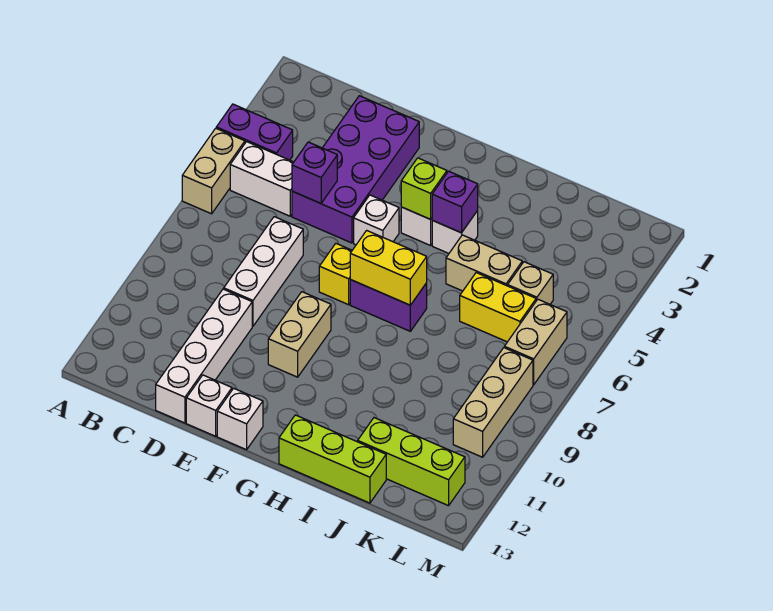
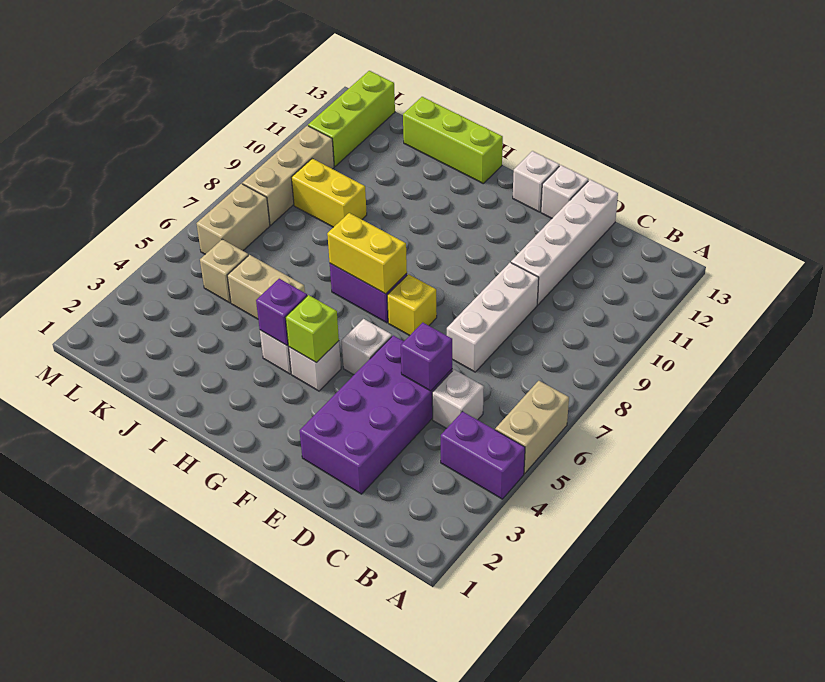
white 1x2 brick [230,142,294,216] -> white 1x1 brick [432,370,484,428]
tan 1x2 brick [268,292,331,377] -> none
yellow 1x2 brick [460,273,536,342] -> yellow 1x2 brick moved to [291,159,367,227]
lime 1x3 brick [358,418,465,506] -> lime 1x3 brick turned to [308,71,395,166]

